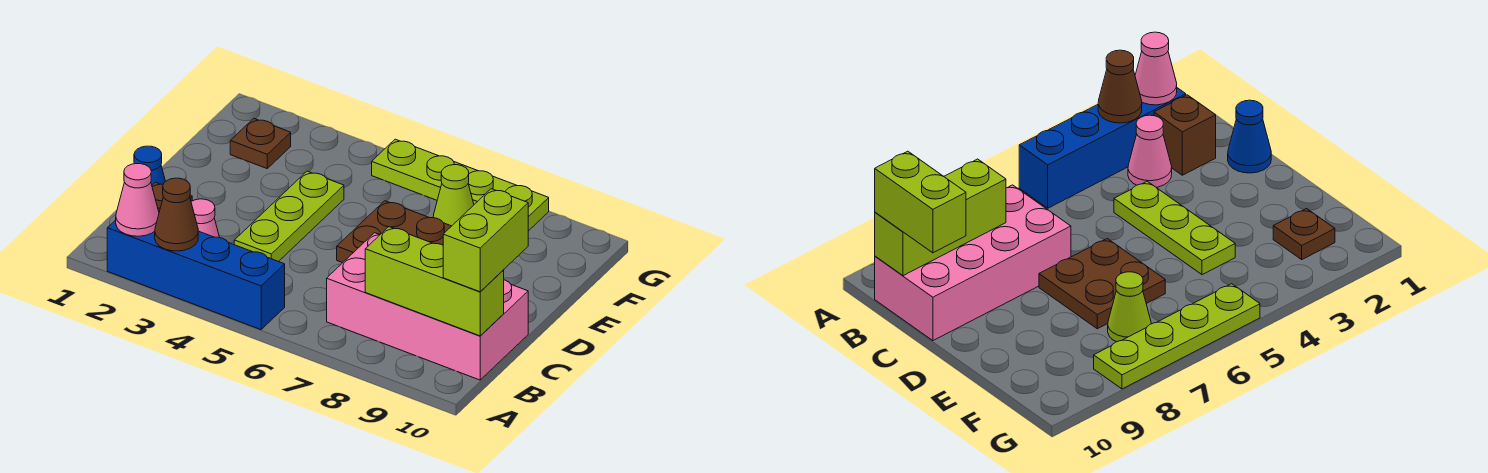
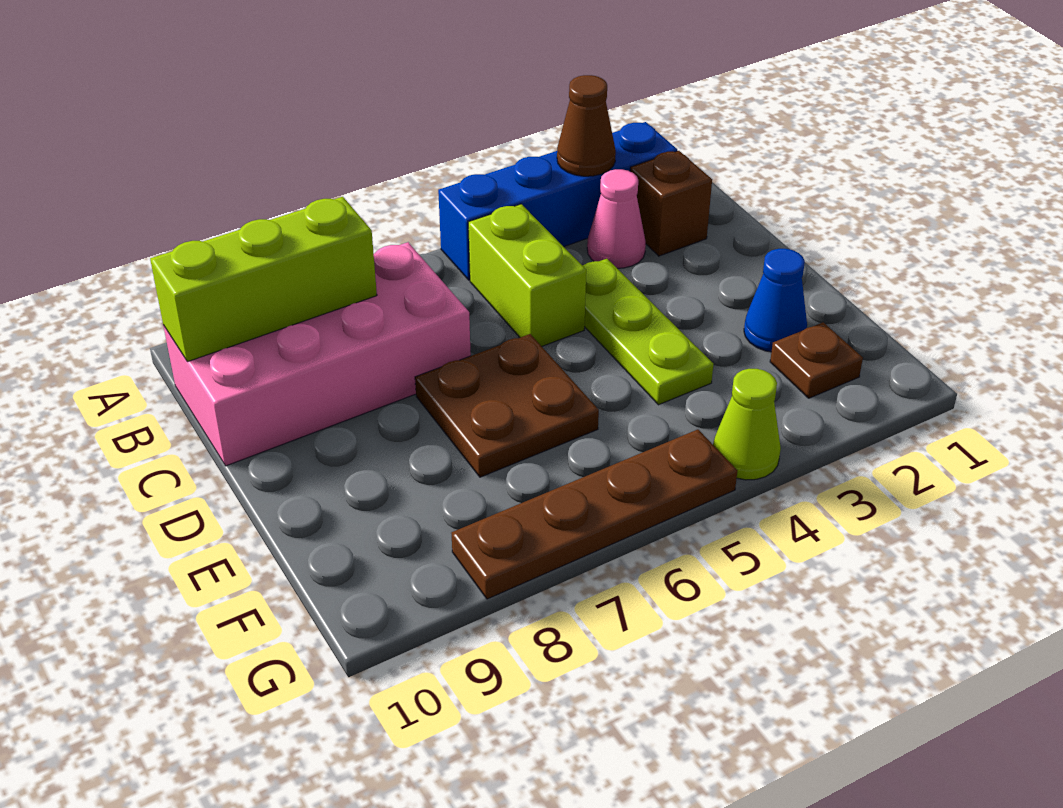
pink 1x1 cone [116,164,159,236] -> none
lime 1x2 brick [443,189,528,292] -> lime 1x2 brick moved to [468,204,586,346]
blue 1x1 cone [134,146,166,185] -> blue 1x1 cone moved to [744,249,807,352]
lime 1x1 cone [433,165,474,226] -> lime 1x1 cone moved to [713,369,781,480]
lime 1x4 plate [372,139,549,231] -> brown 1x4 plate [451,429,737,599]

